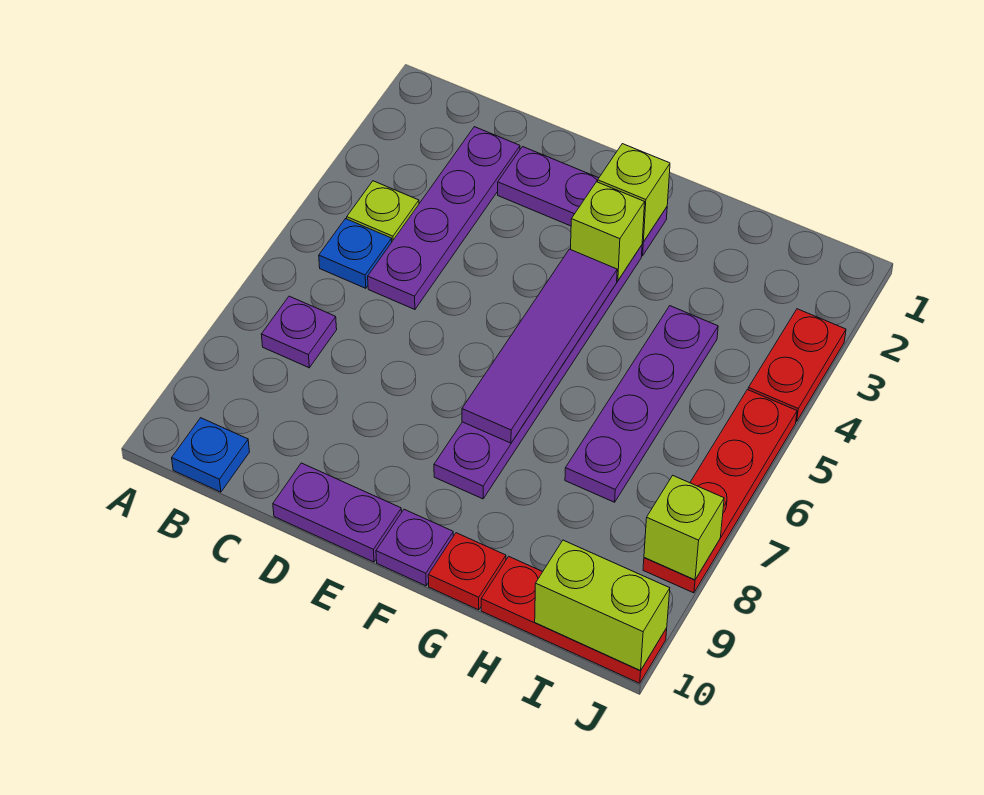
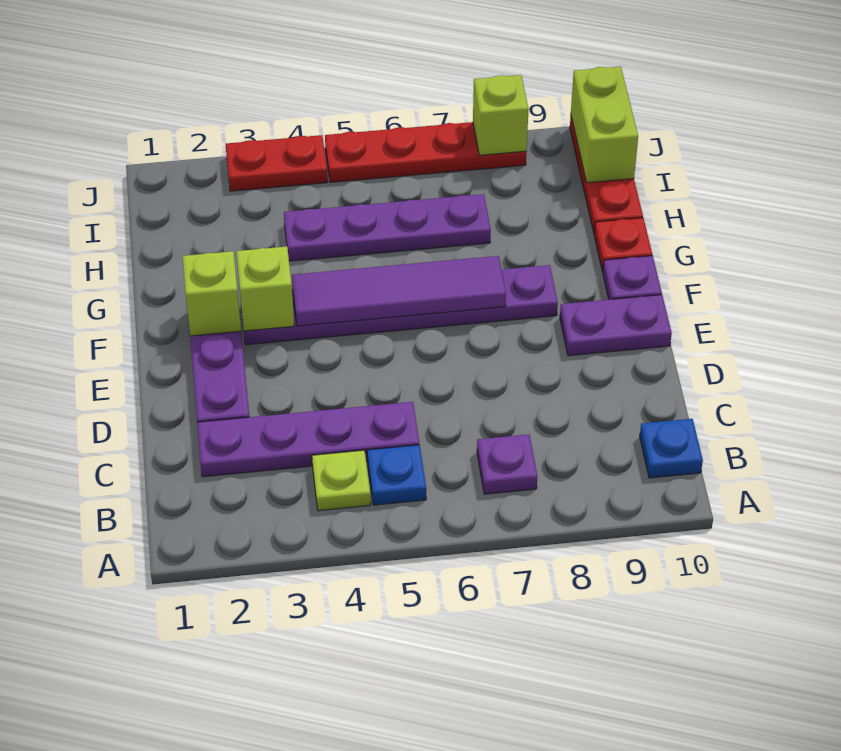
purple 1x2 plate [273,463,402,562] -> purple 1x2 plate turned to [560,295,672,356]

